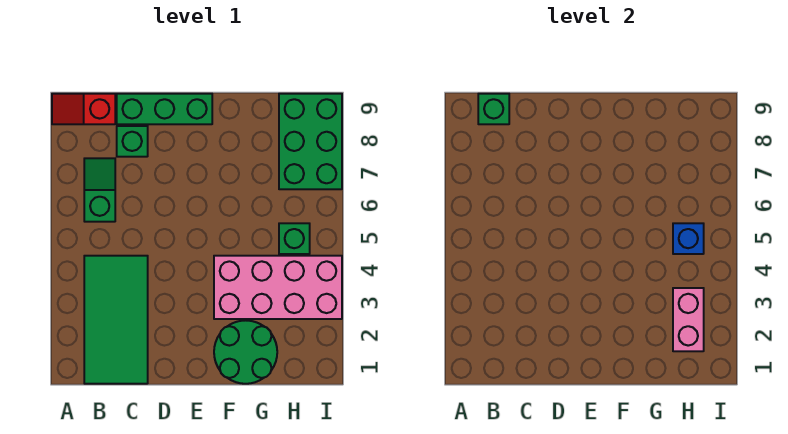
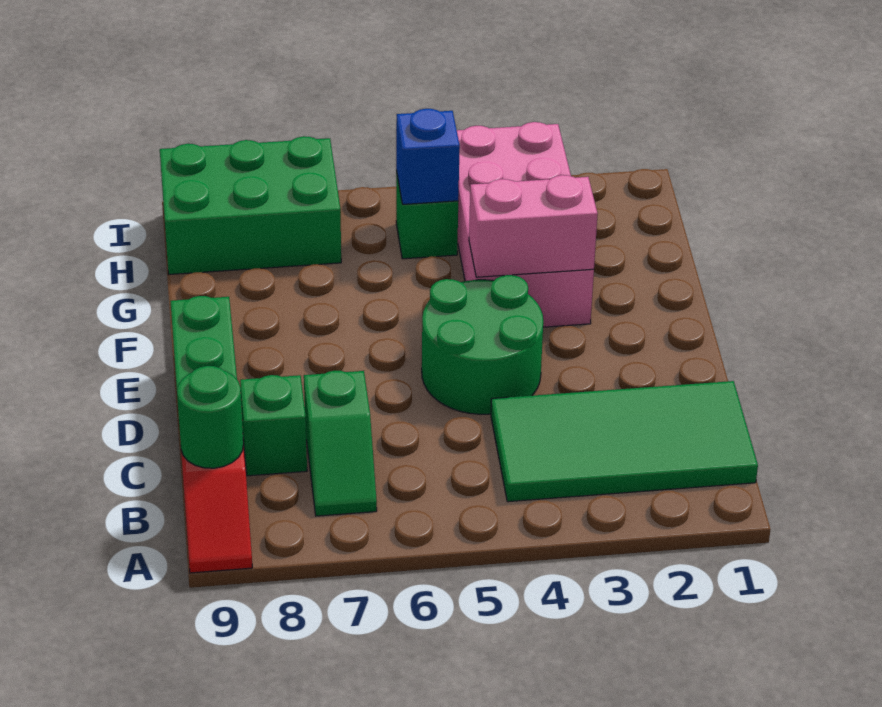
green 1x2 slope [84,158,115,222] -> green 1x2 slope turned to [304,371,377,516]
green 1x1 brick [478,94,509,124] -> green 1x1 round brick [177,366,243,468]
green 2x2 round brick [214,320,277,384] -> green 2x2 round brick moved to [422,275,543,414]
pink 1x2 brick [673,288,704,351] -> pink 1x2 brick moved to [469,175,598,277]

